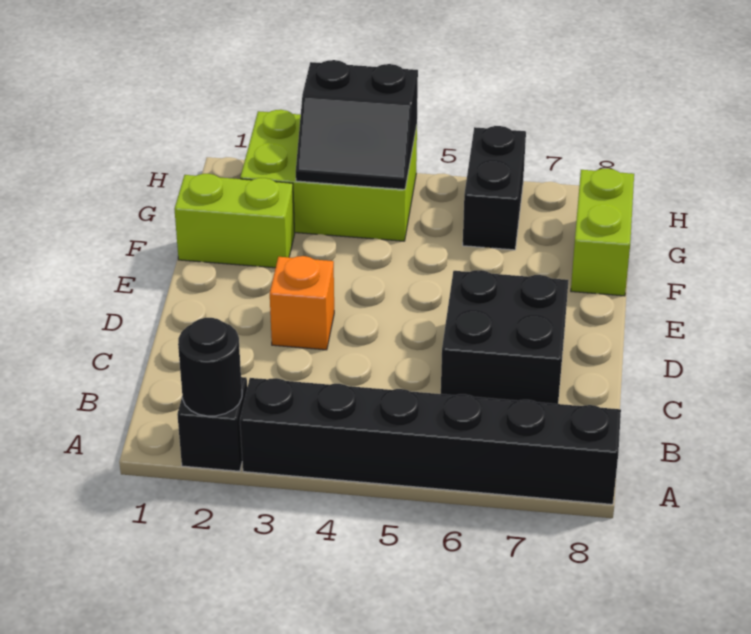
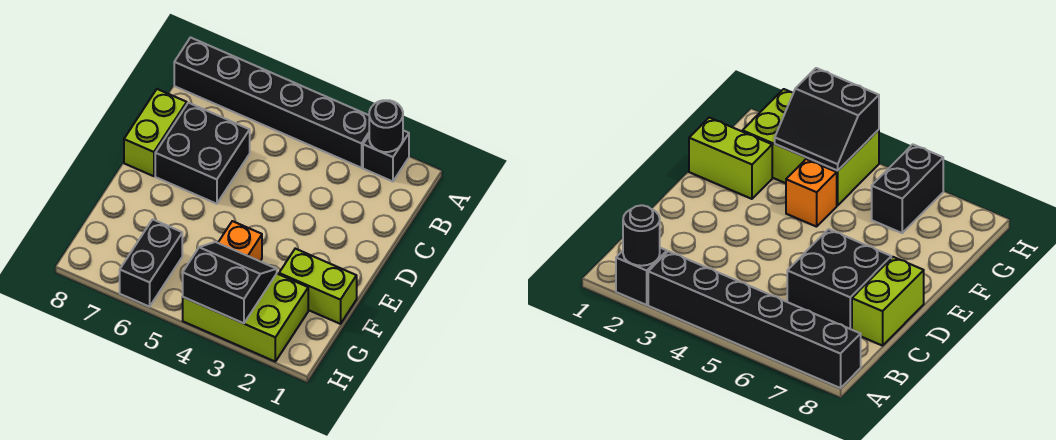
orange 1x1 brick [270,256,334,350] -> orange 1x1 brick moved to [218,221,262,261]
lime 1x2 brick [571,168,634,296] -> lime 1x2 brick moved to [124,89,187,176]

